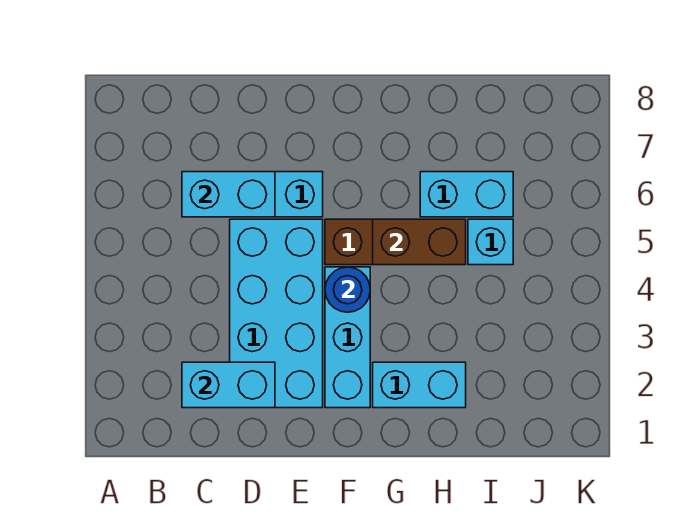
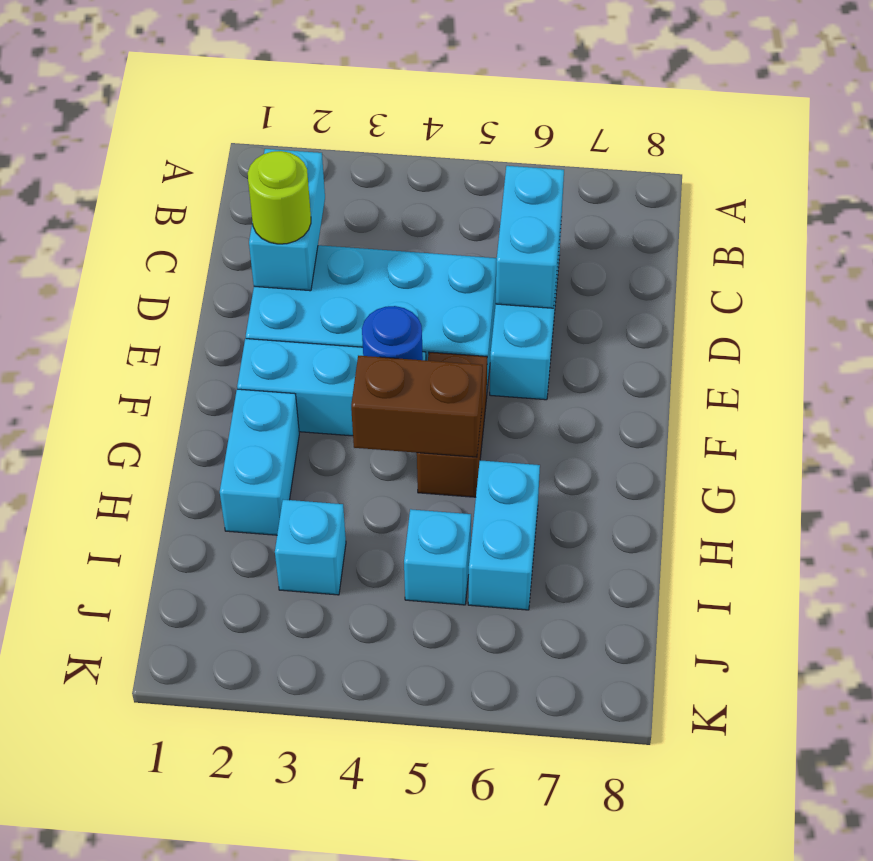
none -> lime 1x1 round brick [248,151,311,244]
brown 1x2 brick [373,219,466,265] -> brown 1x2 brick turned to [351,356,483,457]
none -> cyan 1x1 brick [275,500,346,595]

